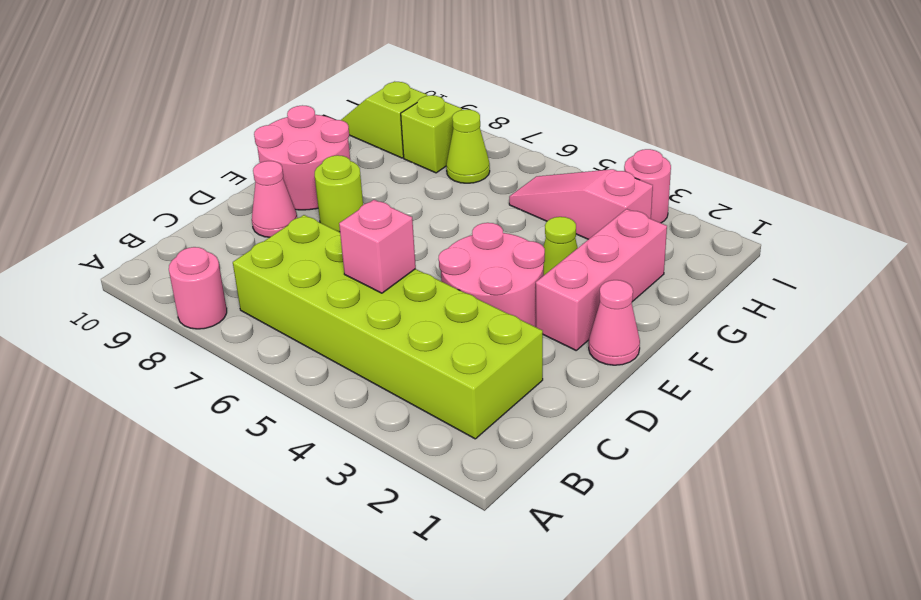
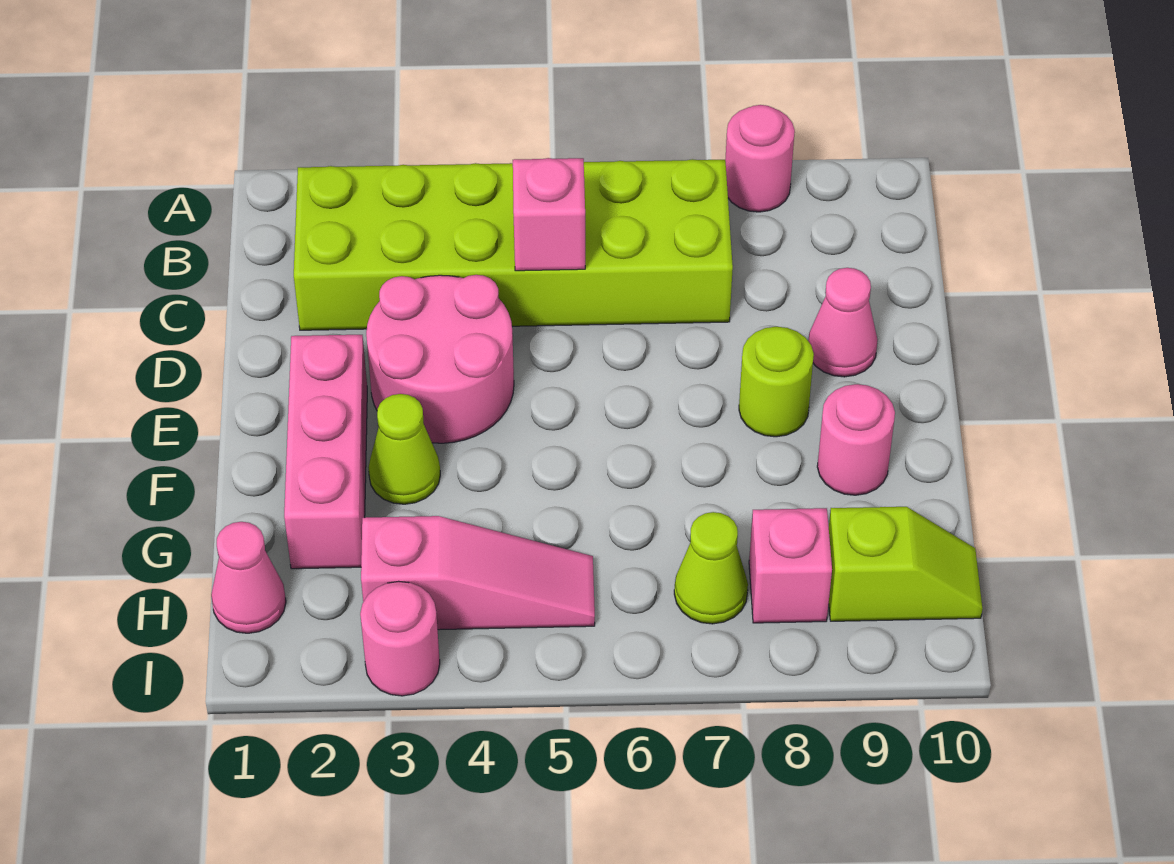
pink 1x1 cone [589,280,640,365] -> pink 1x1 cone moved to [211,522,286,633]
pink 2x2 round brick [254,105,350,210] -> pink 1x1 round brick [817,384,895,495]
lime 1x1 brick [401,95,462,173] -> pink 1x1 brick [749,508,832,623]

